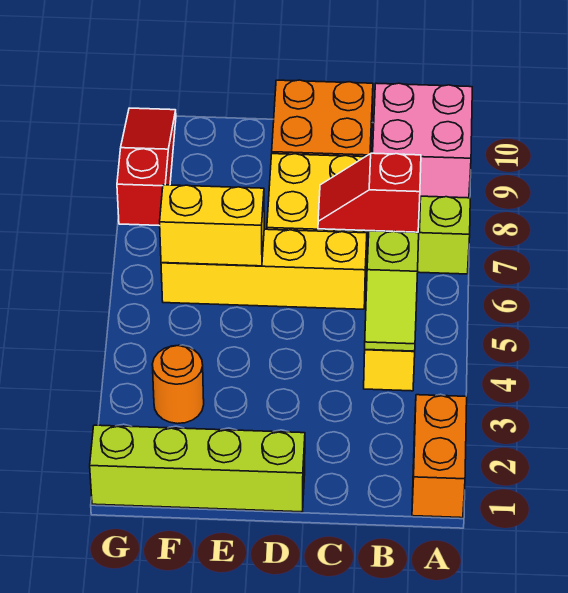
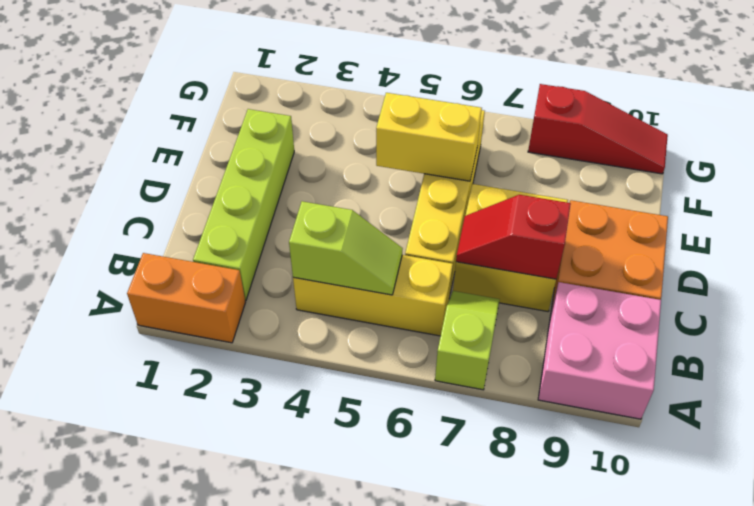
lime 1x2 slope [365,231,419,351] -> lime 1x2 slope turned to [289,201,403,295]
red 1x2 slope [318,153,421,232] -> red 1x2 slope turned to [456,195,571,279]
lime 1x4 brick [90,425,305,512] -> lime 1x4 brick moved to [193,109,294,300]
yellow 1x2 brick [160,185,264,266] -> yellow 1x2 brick turned to [376,93,482,181]
orange 1x1 round brick [152,345,204,424] -> none

